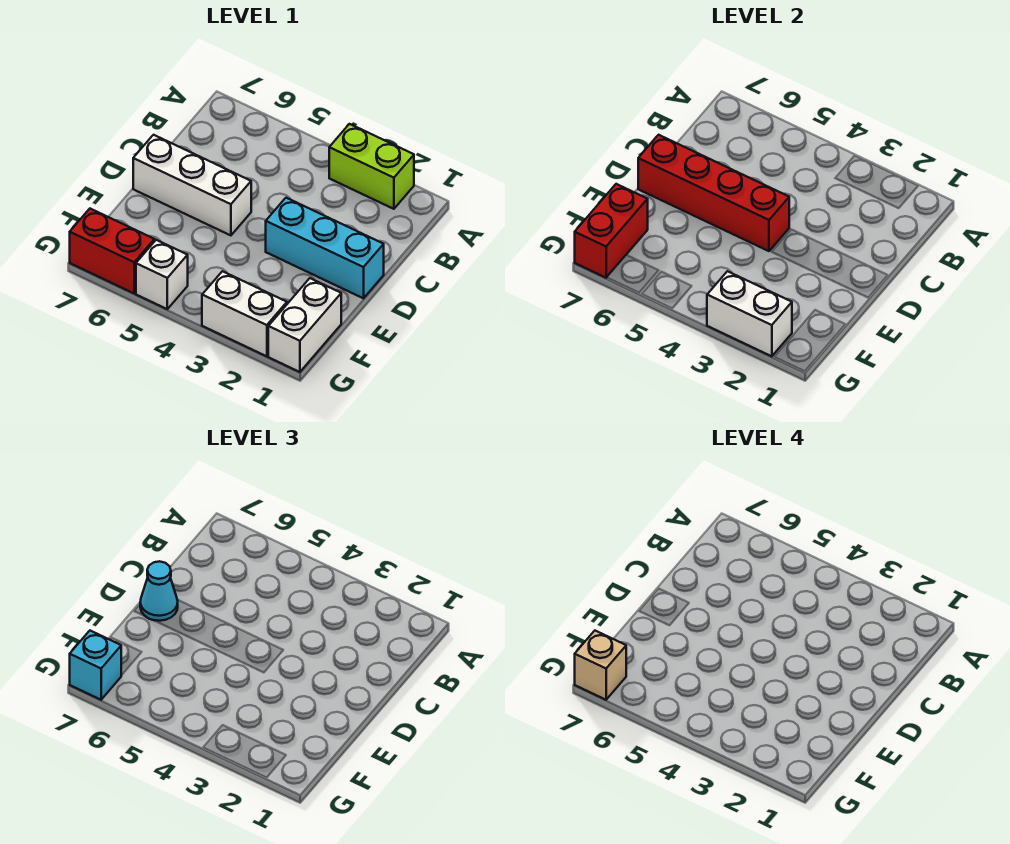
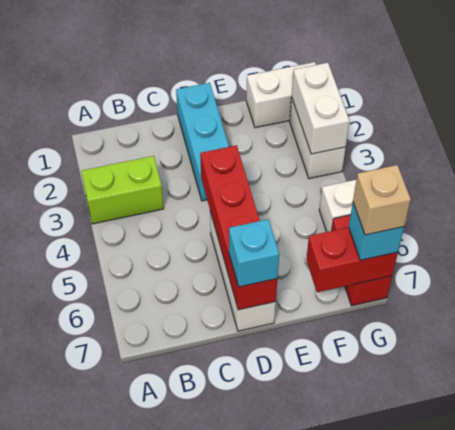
lime 1x2 brick [329,124,414,209] -> lime 1x2 brick turned to [81,156,164,224]
cyan 1x1 cone [140,561,178,621] -> cyan 1x1 brick [229,219,279,287]

